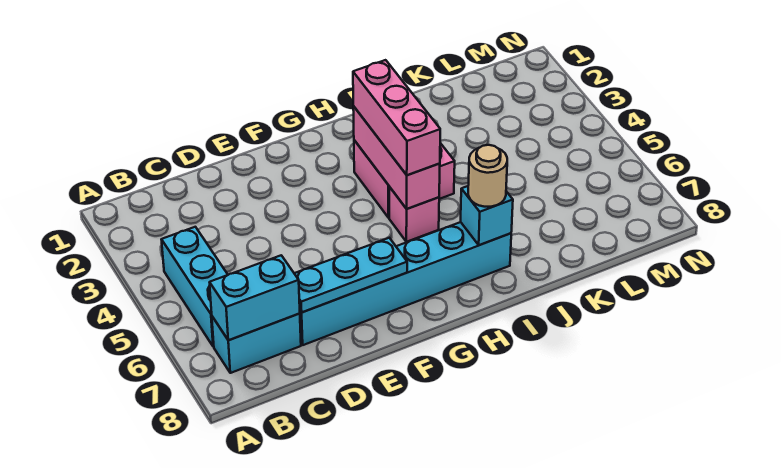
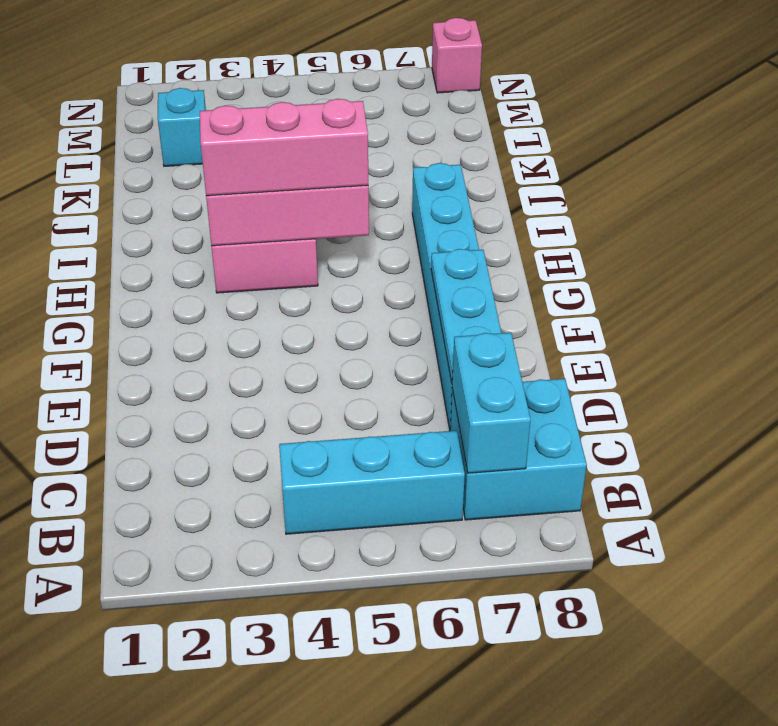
cyan 1x2 brick [212,313,301,373] -> cyan 2x2 brick [450,379,587,520]
pink 1x1 brick [389,187,439,242] -> pink 1x1 brick moved to [432,18,482,93]
cyan 1x1 brick [461,186,513,245] -> cyan 1x1 brick moved to [158,88,206,166]
tan 1x1 round brick [468,145,507,207] -> none

